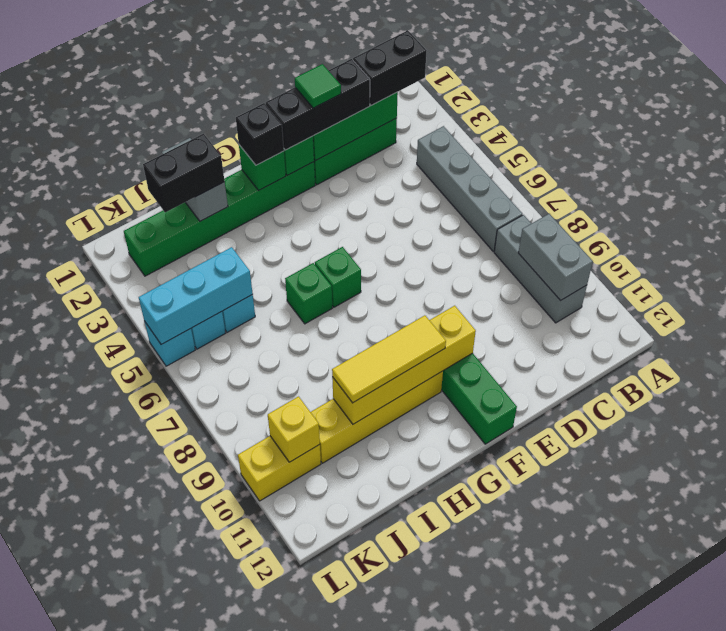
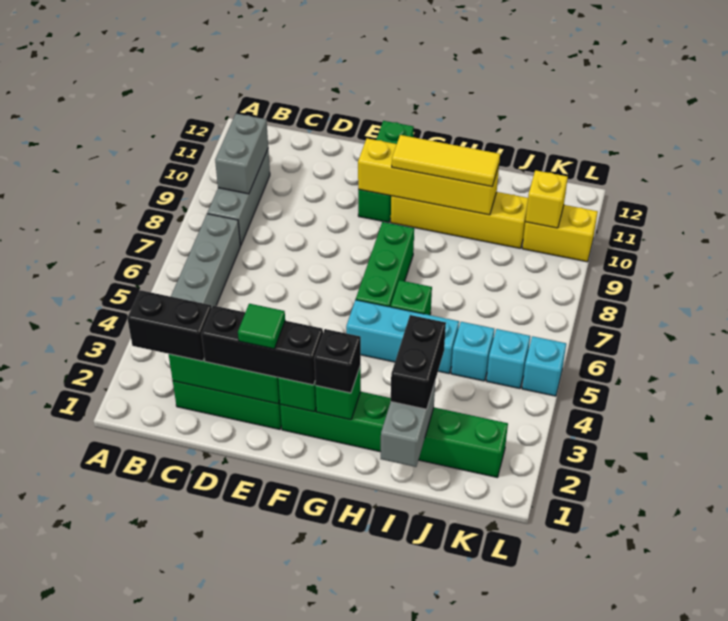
green 1x1 brick [315,247,361,307] -> green 1x3 brick [356,222,414,307]
black 1x2 brick [143,134,225,213] -> black 1x2 brick turned to [391,315,446,409]
cyan 1x3 brick [139,247,253,345] -> cyan 1x3 brick moved to [346,300,459,374]

